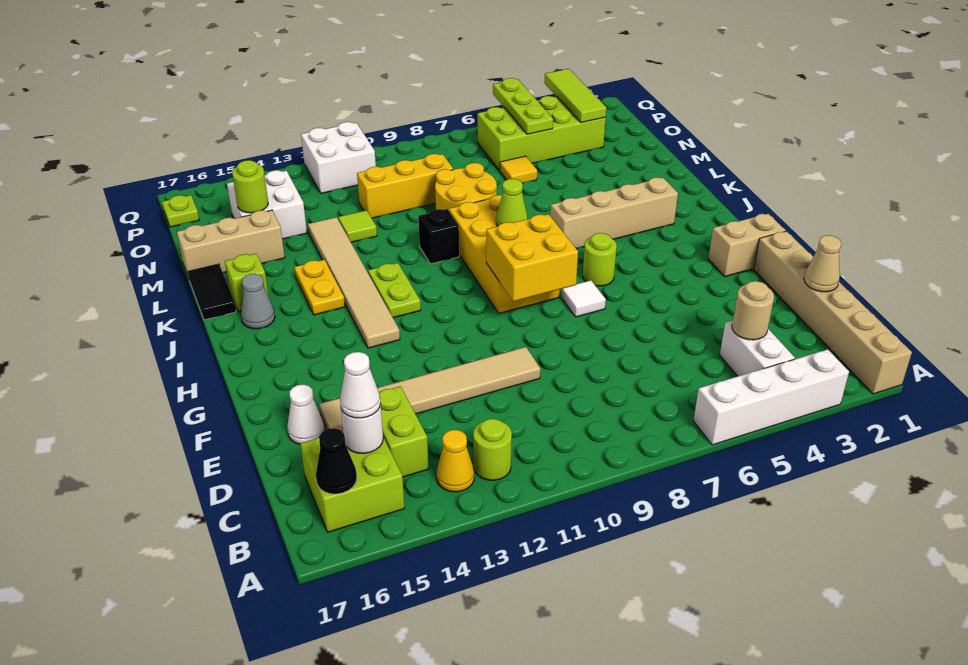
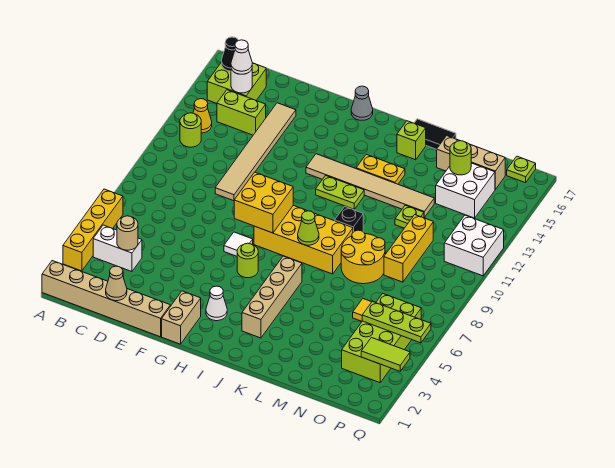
white 1x4 brick [693,349,849,445] -> yellow 1x4 brick [63,189,123,271]
white 1x1 cone [287,385,325,444] -> white 1x1 cone moved to [206,286,227,321]
grey 1x1 cone [241,274,275,329] -> grey 1x1 cone moved to [351,86,373,120]
lime 1x1 tile [338,210,377,242] -> lime 1x1 plate [395,205,424,228]
tan 1x3 brick [177,210,285,278] -> tan 1x3 brick turned to [437,136,505,189]
lime 1x3 tile [544,69,606,123] -> lime 1x2 tile [361,338,410,371]

